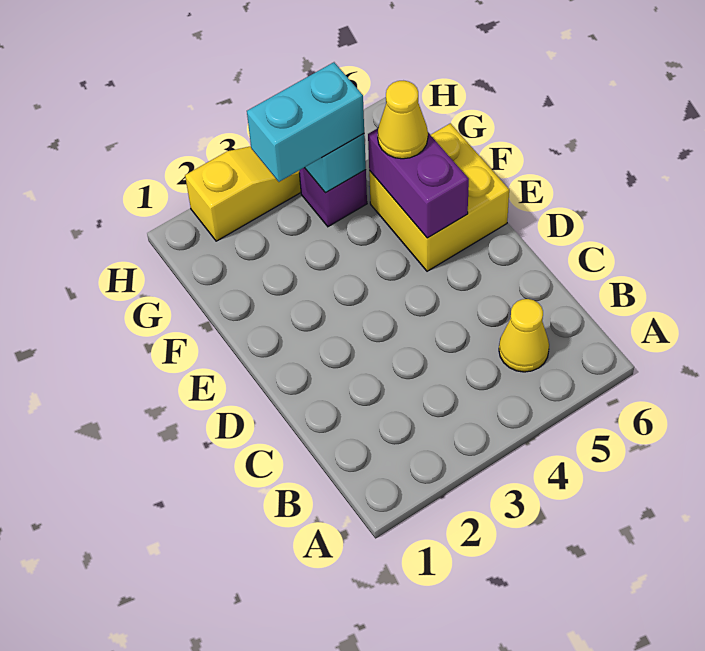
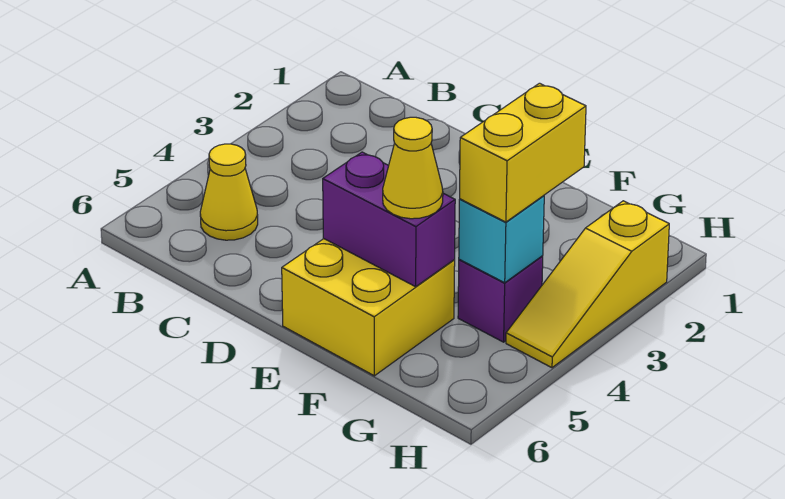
cyan 1x2 brick [247,62,364,182] -> yellow 1x2 brick [460,83,586,222]

